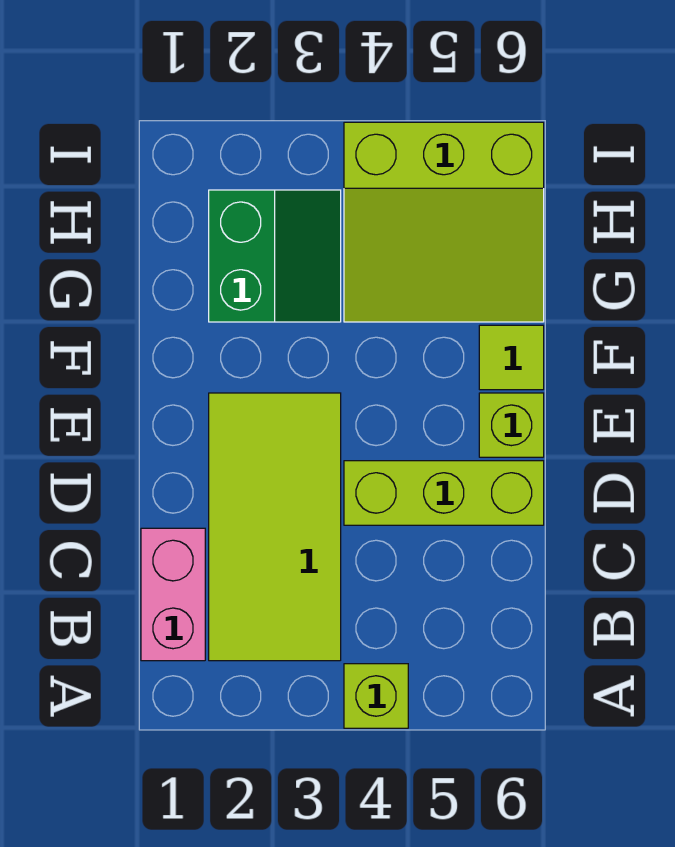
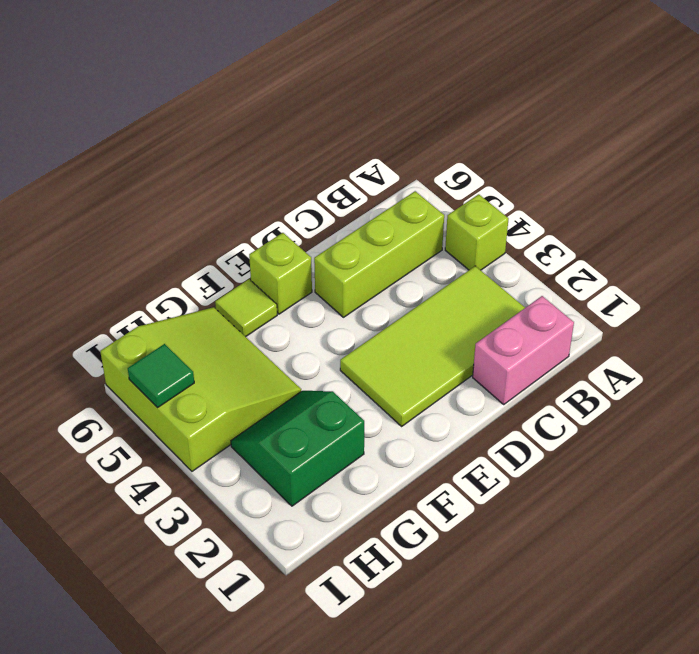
lime 1x3 brick [344,461,544,525] -> lime 1x3 brick turned to [314,191,444,317]
none -> green 1x1 tile [128,344,194,408]

